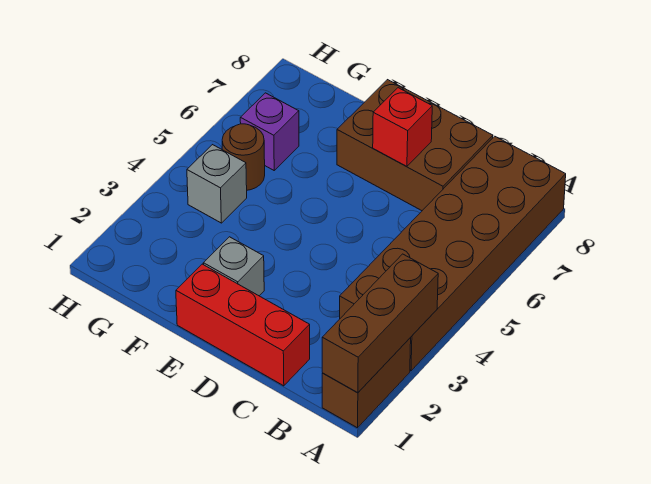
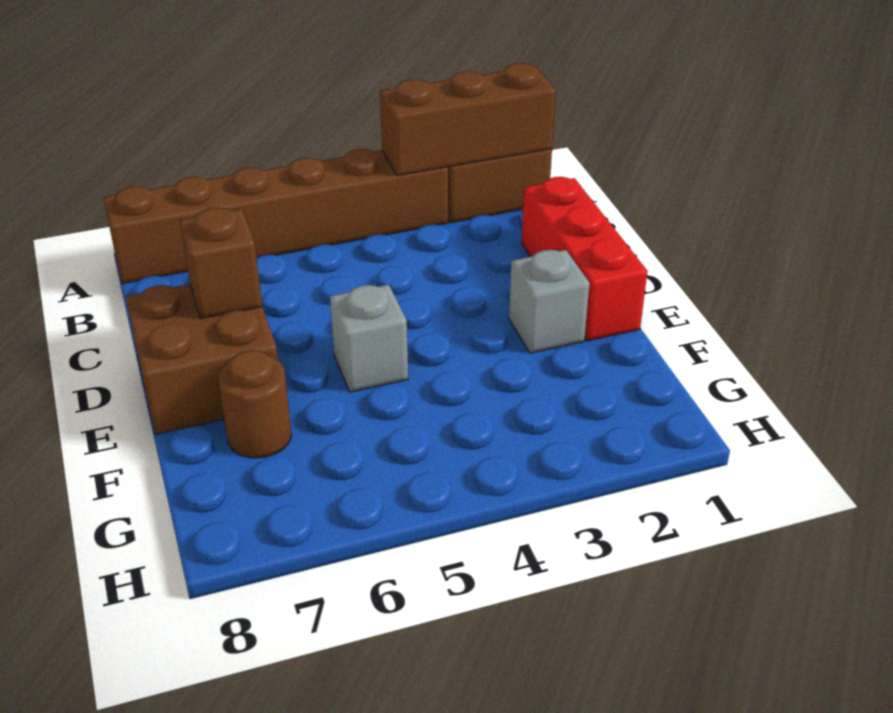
brown 2x6 brick [340,136,566,371] -> brown 1x6 brick [103,149,448,284]
brown 2x3 brick [337,80,493,211] -> brown 2x2 brick [125,284,278,434]
red 1x1 brick [373,88,432,167] -> brown 1x1 brick [180,208,262,319]
grey 1x1 brick [187,145,247,223] -> grey 1x1 brick moved to [330,285,408,392]
brown 1x1 round brick [222,124,265,190] -> brown 1x1 round brick moved to [218,350,292,458]
purple 1x1 brick [240,93,299,170] -> none

